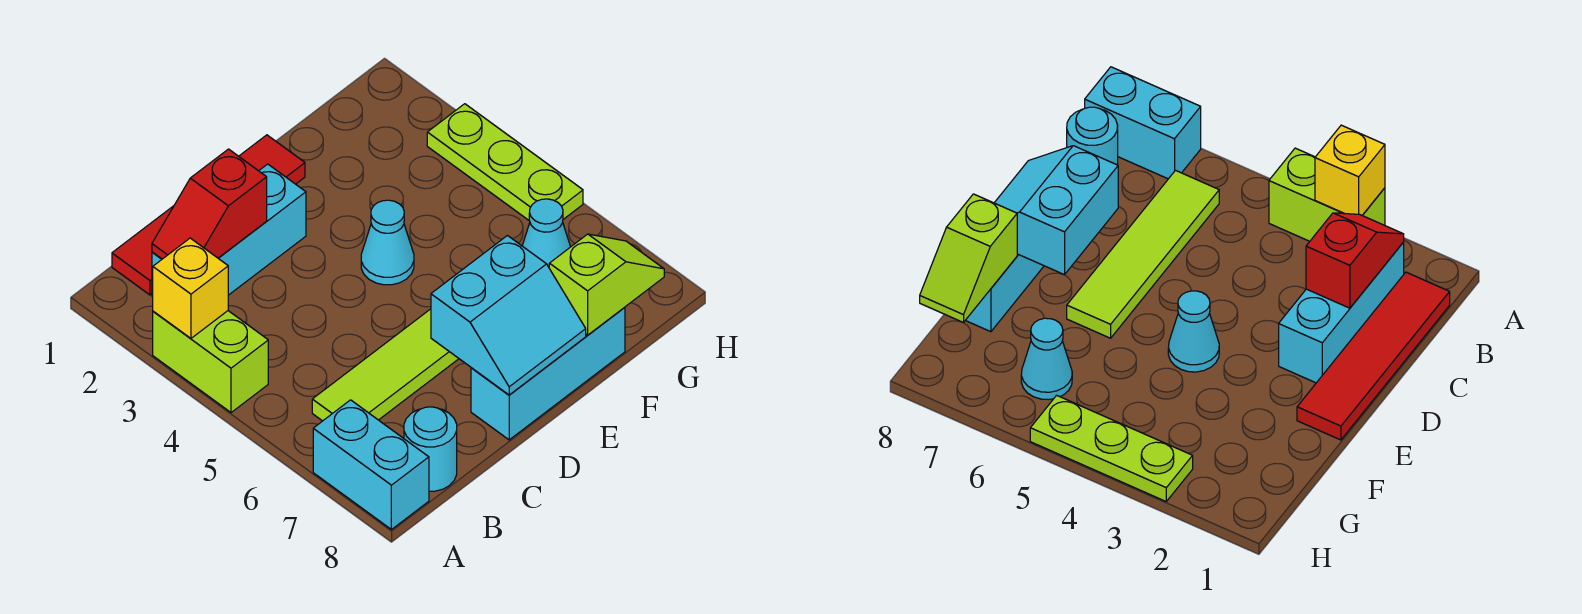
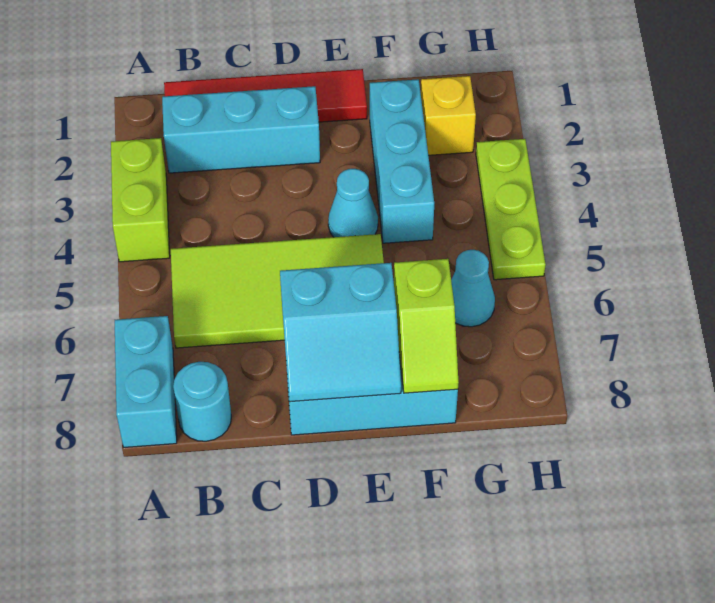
yellow 1x1 brick [153,238,228,338] -> yellow 1x1 brick moved to [421,76,476,155]
red 1x2 slope [152,149,267,259] -> none
lime 1x4 tile [312,309,459,421] -> lime 2x4 tile [171,234,384,348]
none -> cyan 1x3 brick [370,79,434,243]
lime 1x2 slope [549,234,664,335] -> lime 1x2 slope turned to [394,259,459,393]

